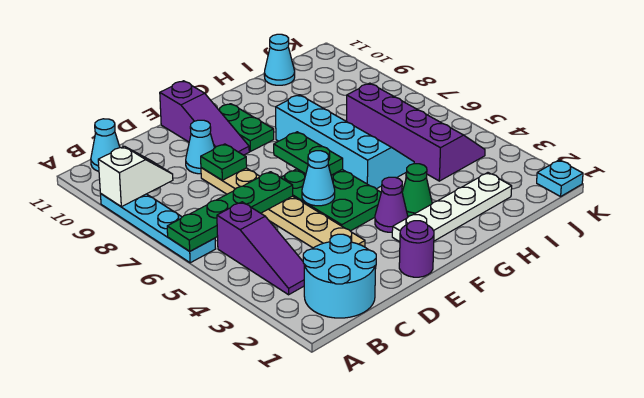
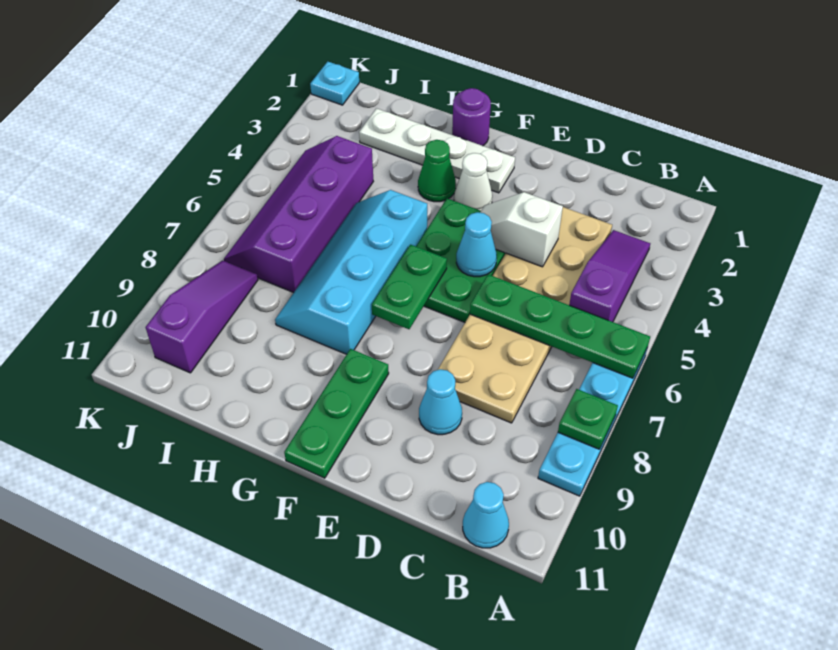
white 1x2 slope [98,146,173,207] -> white 1x2 slope moved to [480,192,563,267]
cyan 2x2 round brick [303,234,376,318] -> none
tan 1x6 plate [201,168,365,248] -> tan 2x6 plate [438,207,612,423]
green 1x1 plate [201,144,247,180] -> green 1x1 plate moved to [558,389,618,449]
purple 1x1 round brick [399,221,434,277] -> purple 1x1 round brick moved to [452,88,491,146]
purple 1x3 slope [160,81,249,155] -> purple 1x3 slope moved to [146,260,258,373]
purple 1x1 cone [375,177,408,232] -> white 1x1 cone [454,153,492,211]
green 1x2 plate [219,104,274,151] -> green 1x3 plate [284,349,389,478]
cyan 1x1 cone [264,34,295,85] -> none

